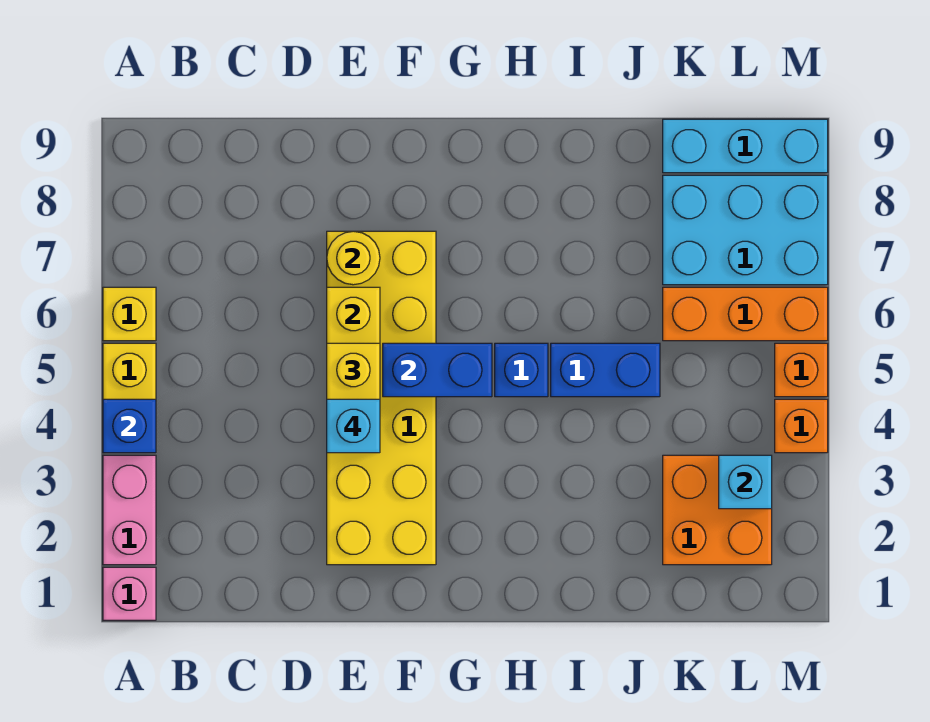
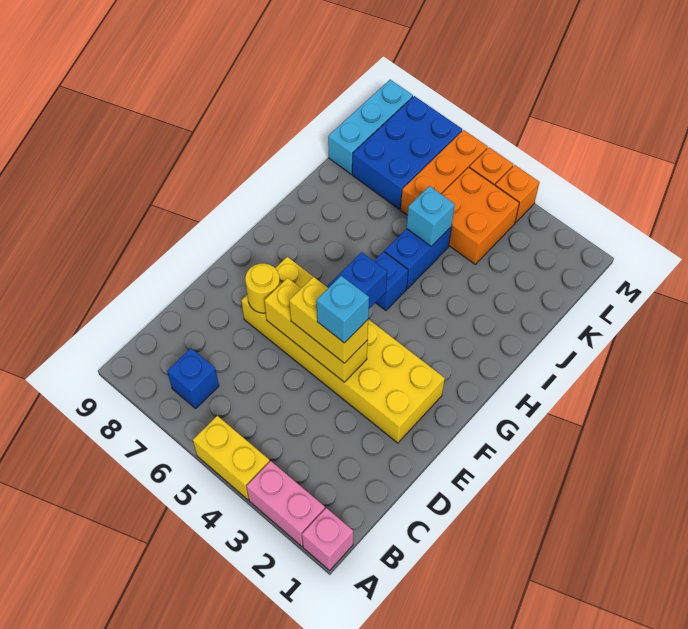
blue 1x1 brick [103,399,156,453] -> blue 1x1 brick moved to [167,348,219,408]
yellow 1x1 brick [103,287,156,341] -> none
orange 2x2 brick [663,455,772,565] -> orange 2x2 brick moved to [442,167,519,264]
cyan 2x3 brick [663,175,828,285] -> blue 2x3 brick [352,96,462,209]
cyan 1x1 brick [719,455,772,509] -> cyan 1x1 brick moved to [407,186,455,246]

